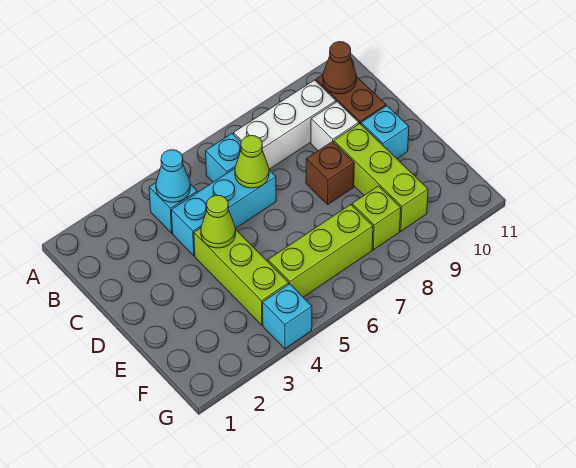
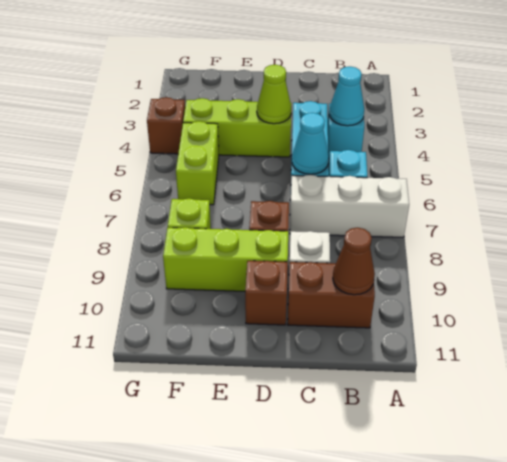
white 1x3 brick [234,80,336,169] -> white 1x3 brick turned to [290,175,409,238]
lime 1x1 cone [235,136,269,188] -> cyan 1x1 cone [292,113,329,174]
cyan 1x1 brick [361,106,409,158] -> brown 1x1 brick [245,261,288,325]
lime 1x3 brick [268,205,373,297] -> lime 1x2 brick [176,121,219,205]
cyan 1x1 brick [263,284,312,349] -> brown 1x1 brick [147,97,185,154]

